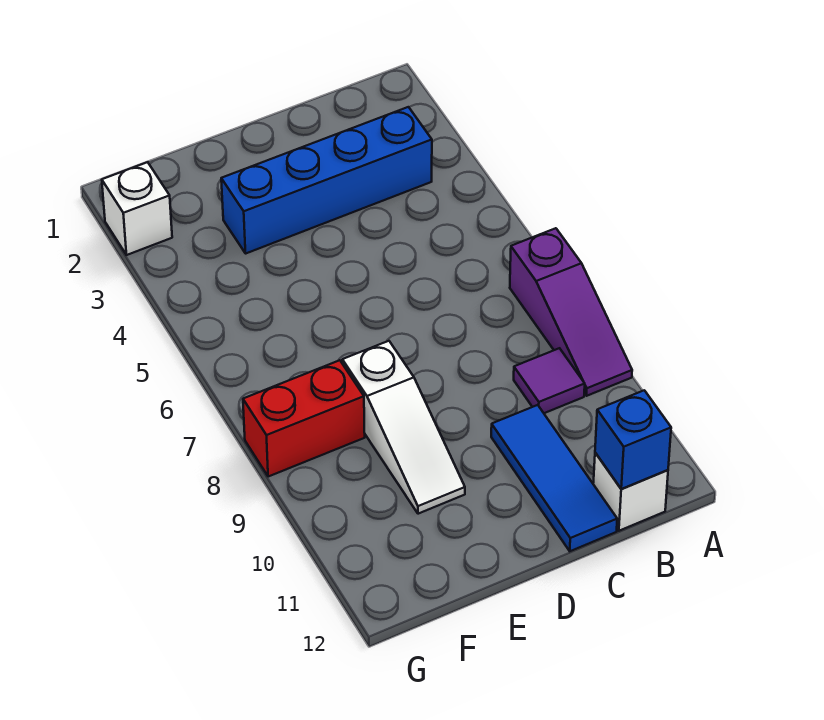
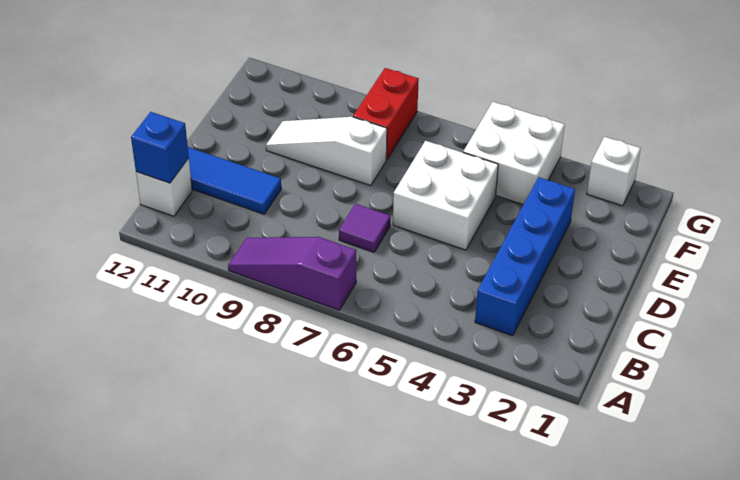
purple 1x1 tile [514,348,585,413] -> purple 1x1 tile moved to [339,204,390,252]
none -> white 2x2 brick [393,141,498,250]
none -> white 2x2 brick [463,102,565,205]

